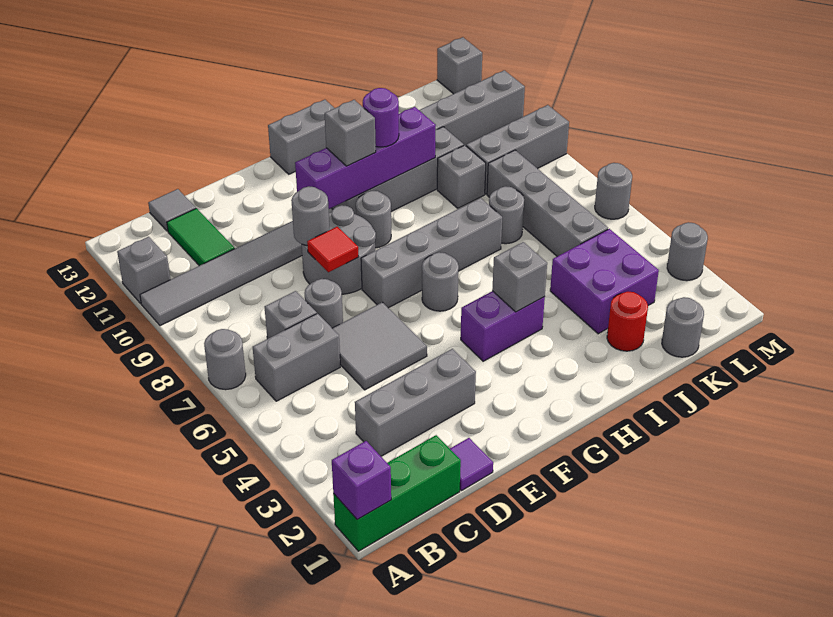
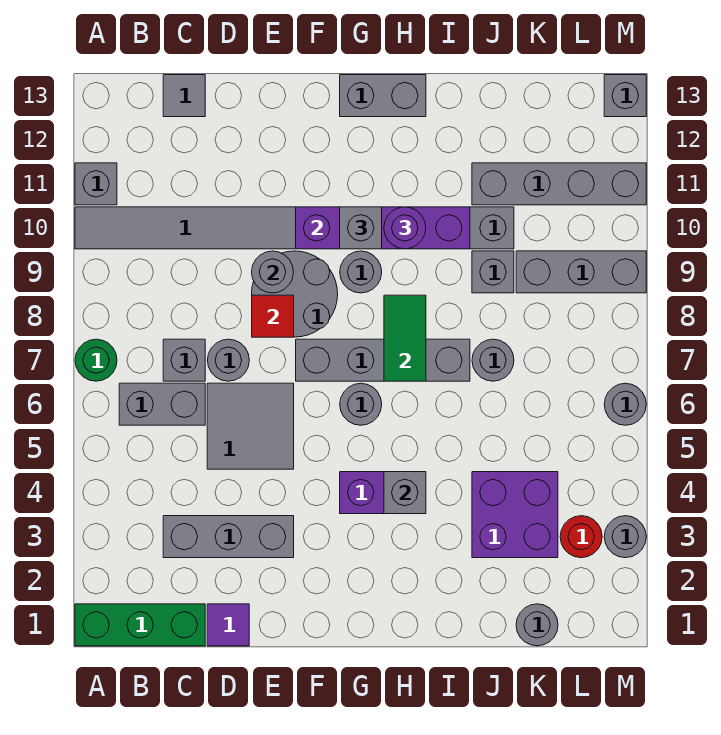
purple 1x1 brick [332,441,391,520] -> none
grey 1x1 round brick [204,329,246,390] -> green 1x1 round brick [75,339,117,381]
green 1x2 tile [167,208,235,266] -> green 1x2 tile moved to [384,295,426,381]
red 1x1 round brick [607,292,648,351] -> red 1x1 round brick moved to [560,516,602,558]
grey 1x4 brick [487,150,608,256] -> none

